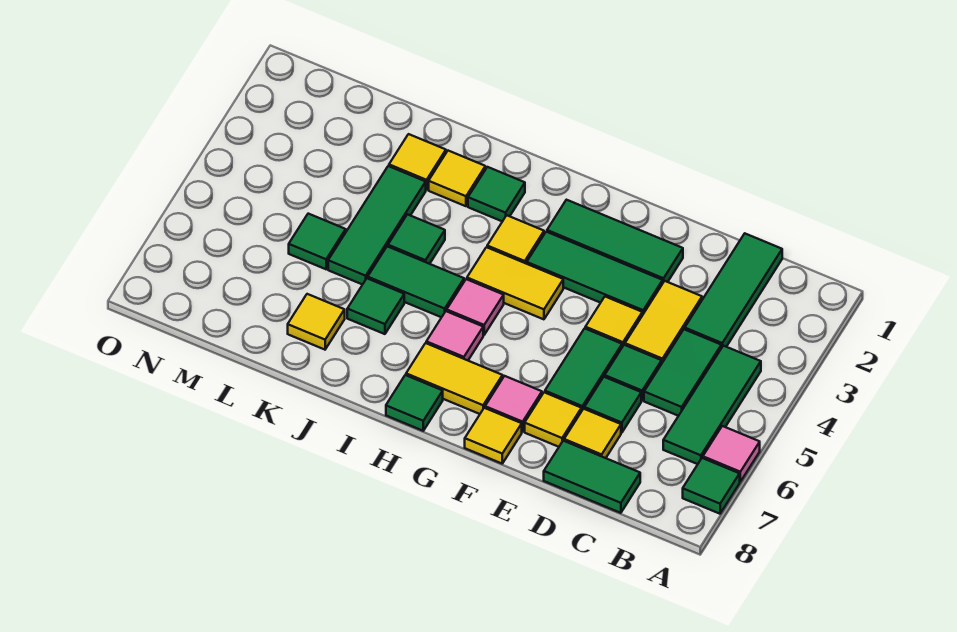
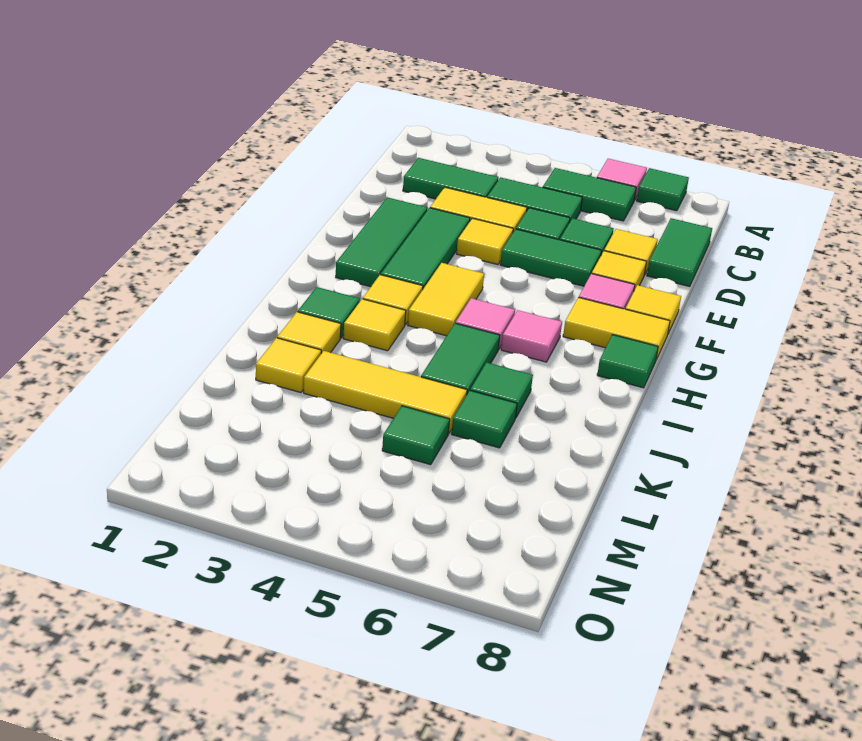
green 1x3 tile [663,346,761,464] -> green 1x2 tile [543,168,636,221]
green 1x3 tile [685,234,782,348] -> green 1x2 tile [403,158,498,199]
yellow 1x2 tile [406,343,503,414] -> yellow 1x2 tile turned to [563,297,670,360]
green 1x1 tile [388,214,445,264] -> green 1x1 tile moved to [452,391,517,448]
green 1x3 tile [328,166,426,285] -> yellow 1x3 tile [304,351,467,434]
yellow 1x1 tile [288,294,345,350] -> yellow 1x1 tile moved to [343,299,406,351]

